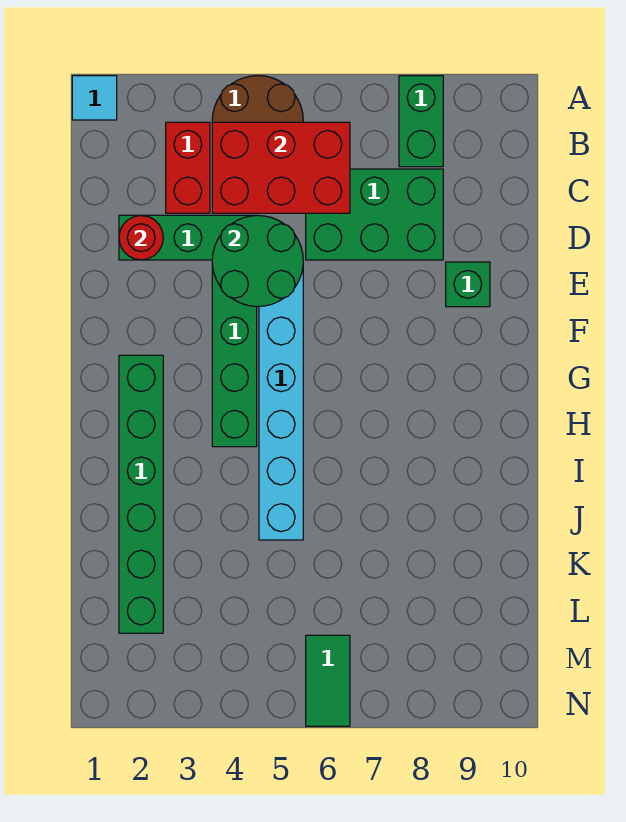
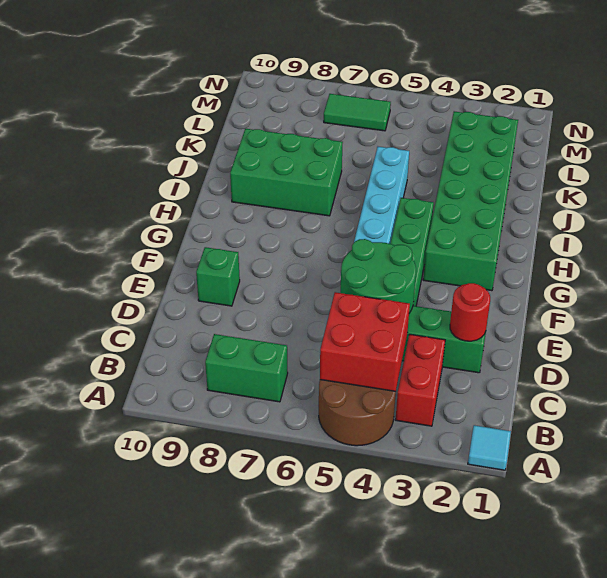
green 1x2 brick [399,76,443,167] -> green 1x2 brick turned to [205,334,288,402]
red 2x3 brick [212,122,350,213] -> red 2x2 brick [320,292,410,391]
green 2x3 brick [306,169,443,260] -> green 2x3 brick moved to [230,129,343,216]
green 1x6 brick [119,355,163,633] -> green 2x6 brick [423,111,518,291]
green 1x2 tile [306,635,350,726] -> green 1x2 tile turned to [324,94,391,131]

